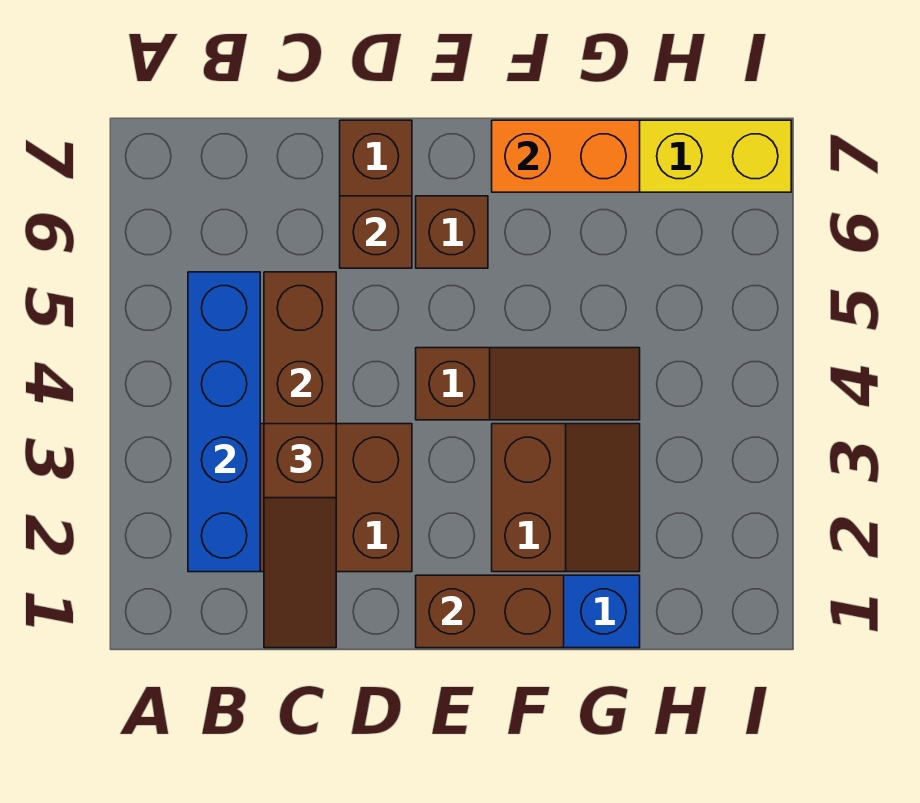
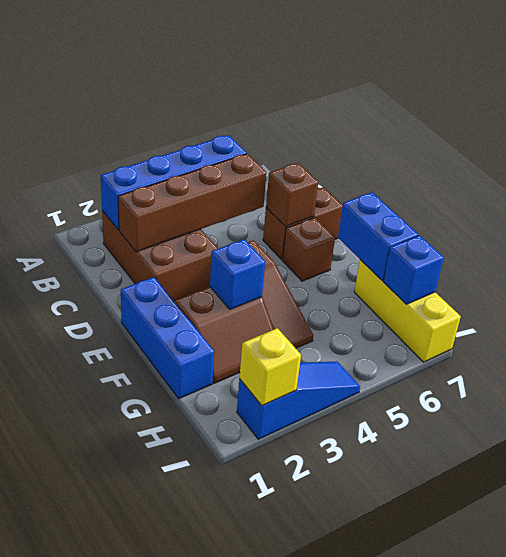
brown 1x3 slope [264,424,336,648] -> none
brown 1x2 brick [416,575,564,648] -> none
none -> blue 1x1 brick [210,239,265,309]
orange 1x2 brick [492,120,640,192] -> blue 1x2 brick [338,192,418,280]
none -> blue 1x1 brick [383,235,444,304]
none -> blue 1x3 slope [237,362,360,439]
none -> yellow 1x1 brick [239,328,301,406]

